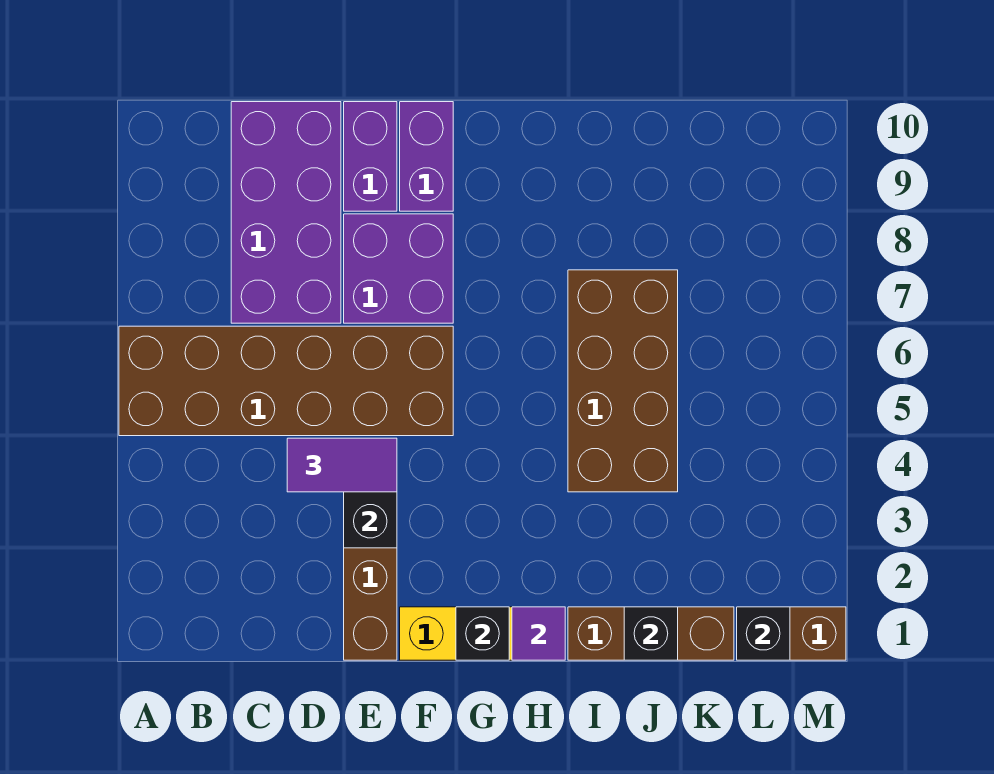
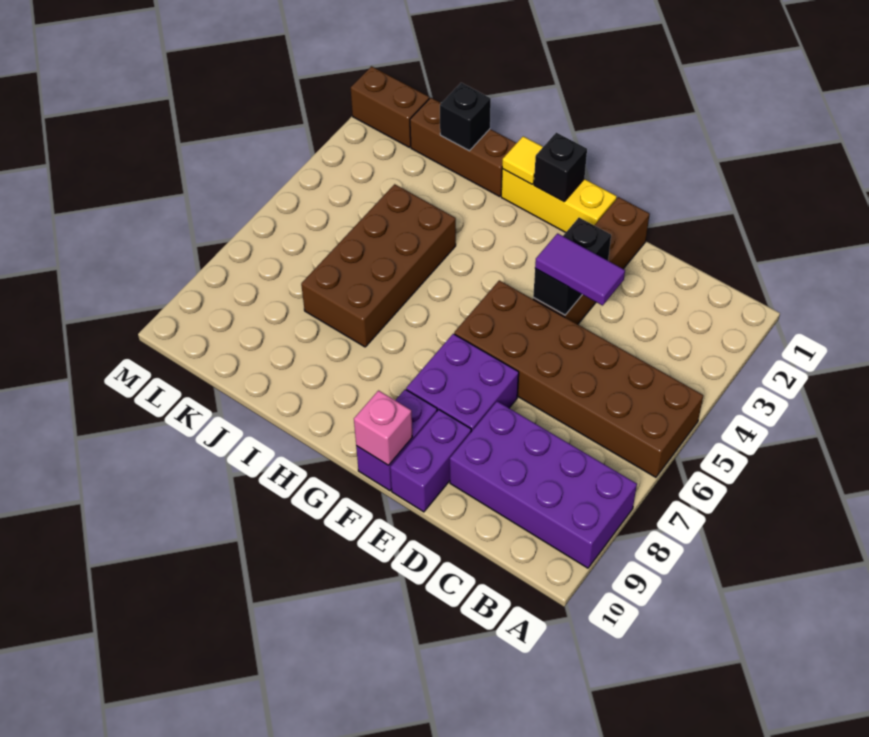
purple 2x4 brick [231,102,341,323] -> purple 2x4 brick turned to [450,401,637,568]
none -> pink 1x1 brick [354,391,412,465]
purple 1x1 tile [512,607,565,660] -> yellow 1x1 tile [502,136,543,184]
black 1x1 brick [737,607,790,660] -> none

